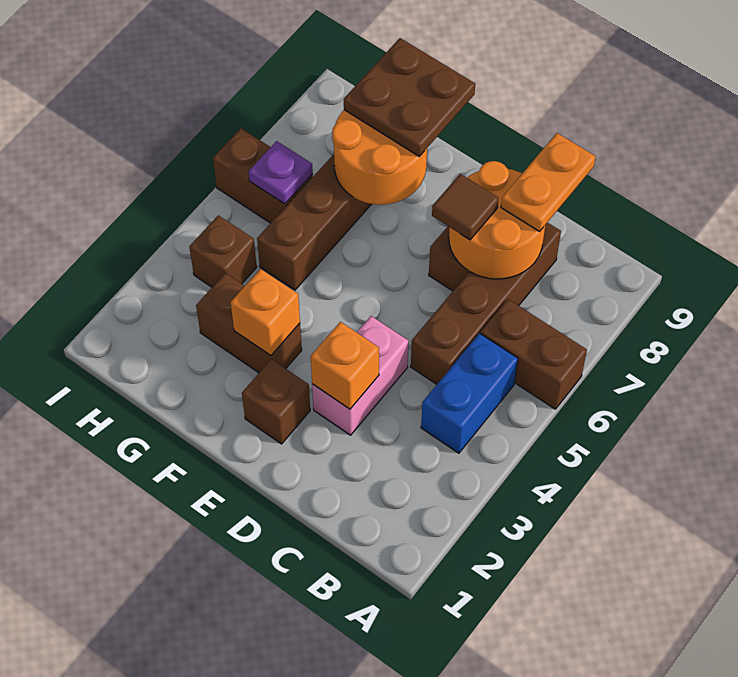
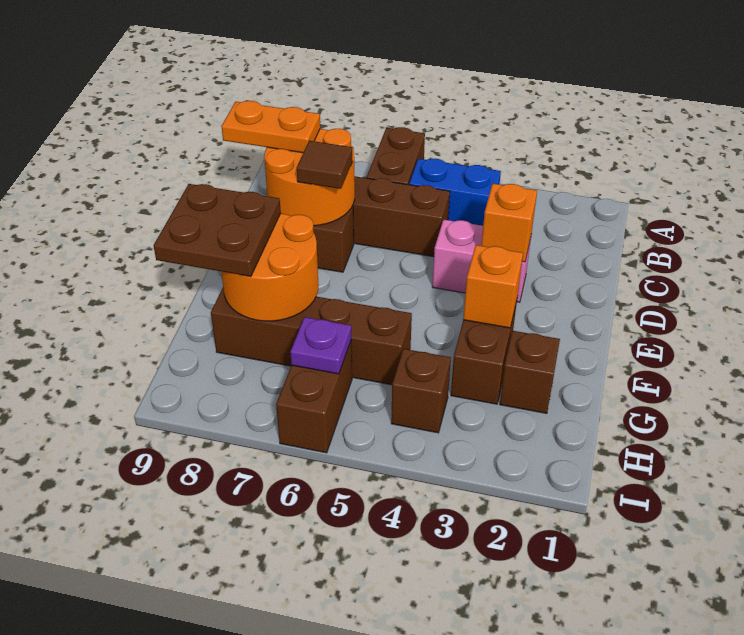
brown 1x1 brick [242,359,310,444] -> brown 1x1 brick moved to [500,331,560,413]

